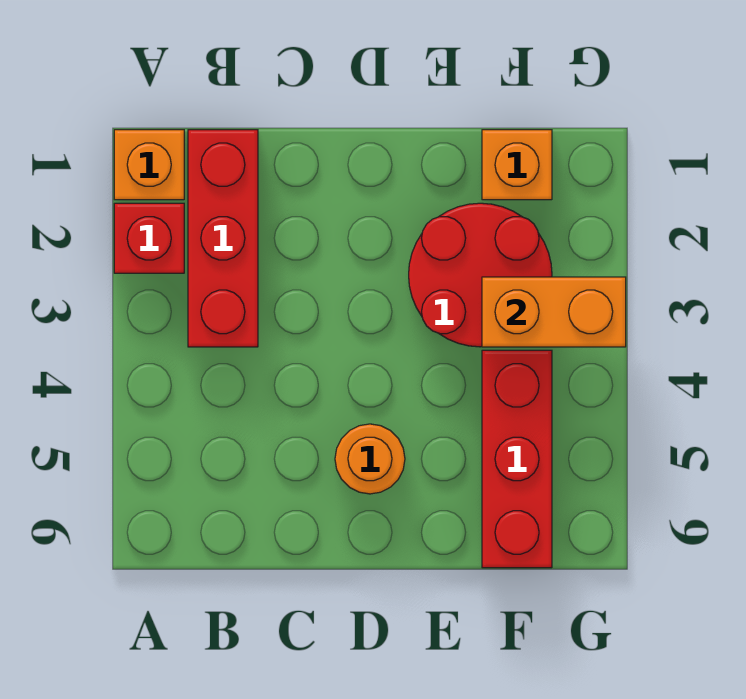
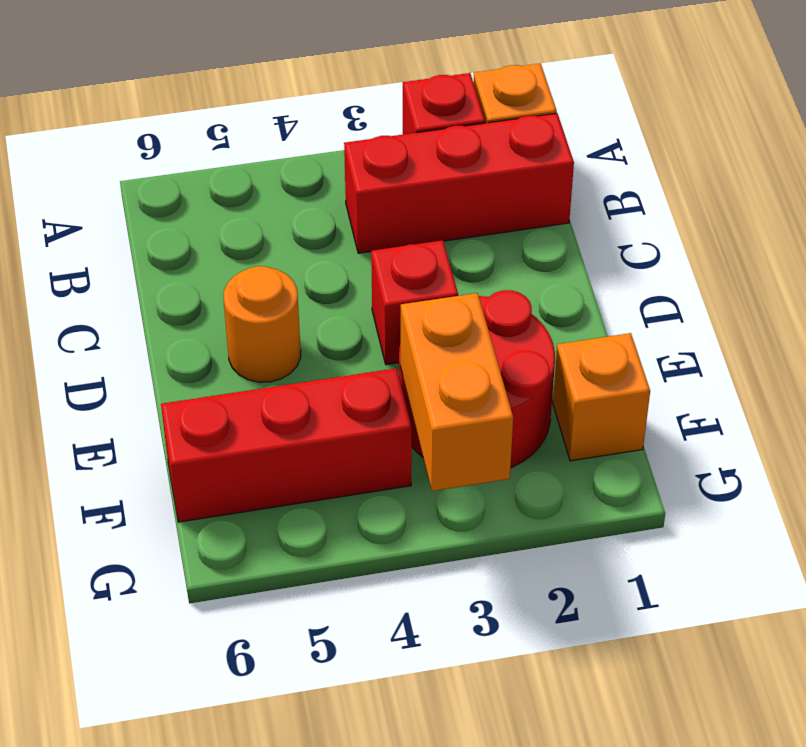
none -> red 1x1 brick [371,240,458,365]

